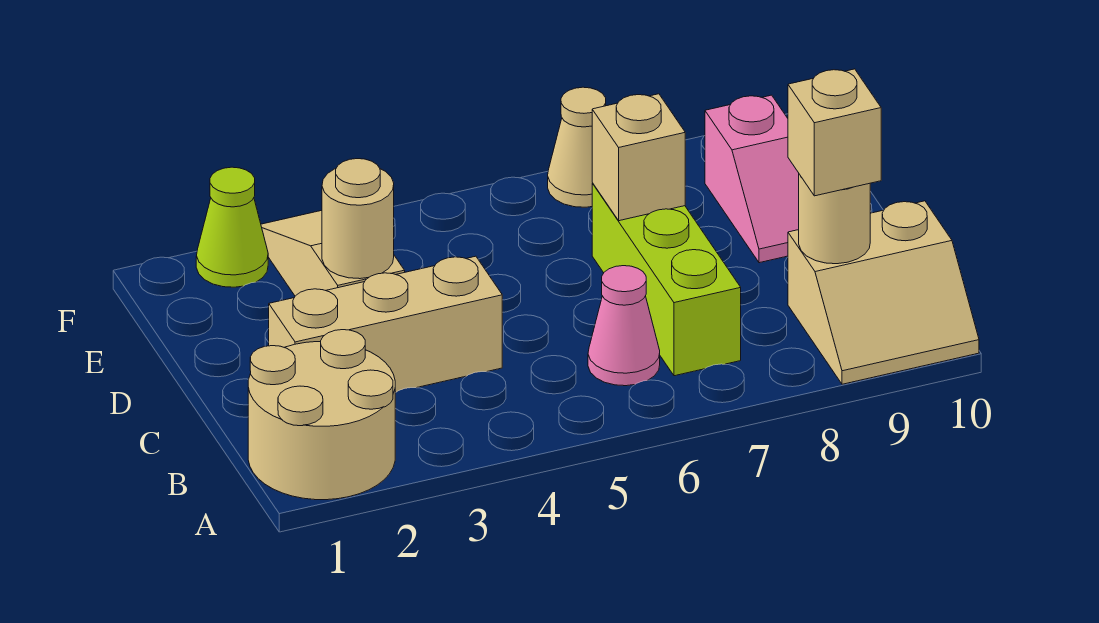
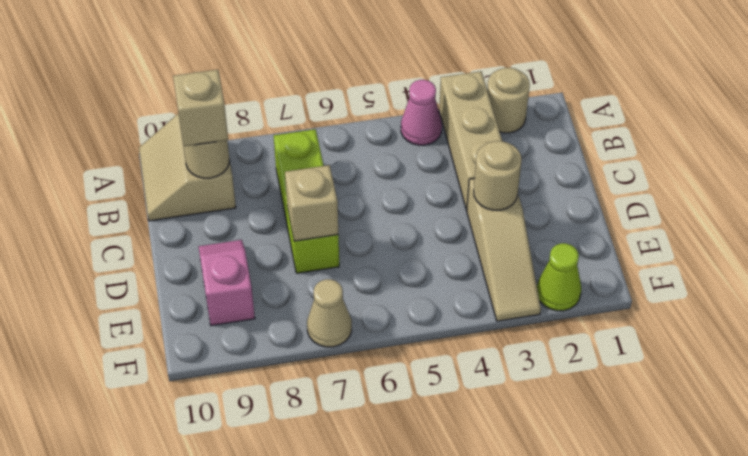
tan 2x2 round brick [248,330,396,500] -> tan 1x1 round brick [487,68,530,133]
tan 2x2 slope [788,201,979,384] -> tan 2x2 slope turned to [139,114,236,221]
pink 1x1 cone [588,266,660,386] -> pink 1x1 cone moved to [401,80,442,145]
tan 1x3 brick [269,256,502,392] -> tan 1x3 brick turned to [439,71,502,210]

